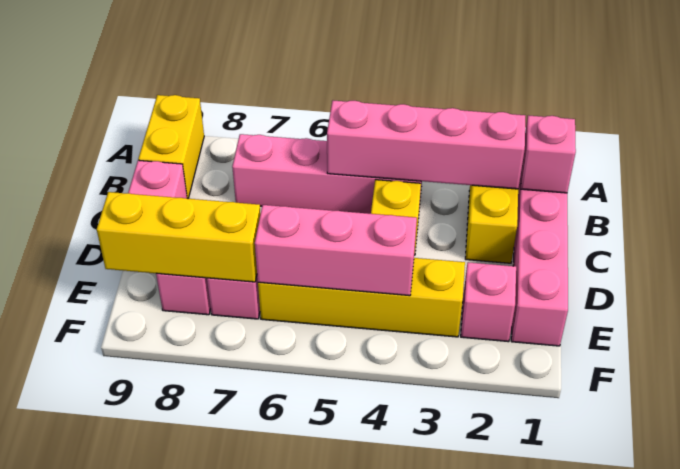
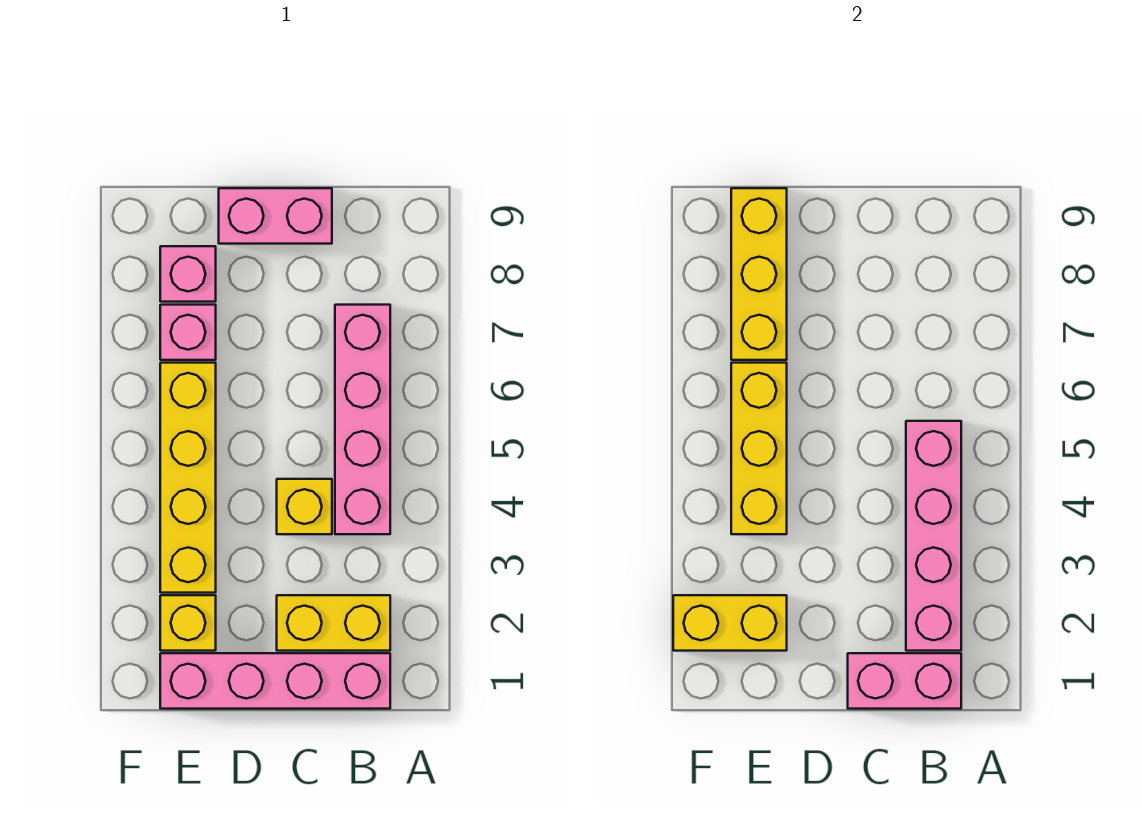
yellow 1x2 brick [138,95,204,199] -> yellow 1x2 brick moved to [673,595,787,651]
pink 1x1 brick [521,115,576,193] -> pink 1x2 brick [848,653,961,709]
pink 1x1 brick [461,262,516,342] -> yellow 1x1 brick [160,595,216,651]
pink 1x3 brick [255,205,417,296] -> yellow 1x3 brick [731,363,787,534]

